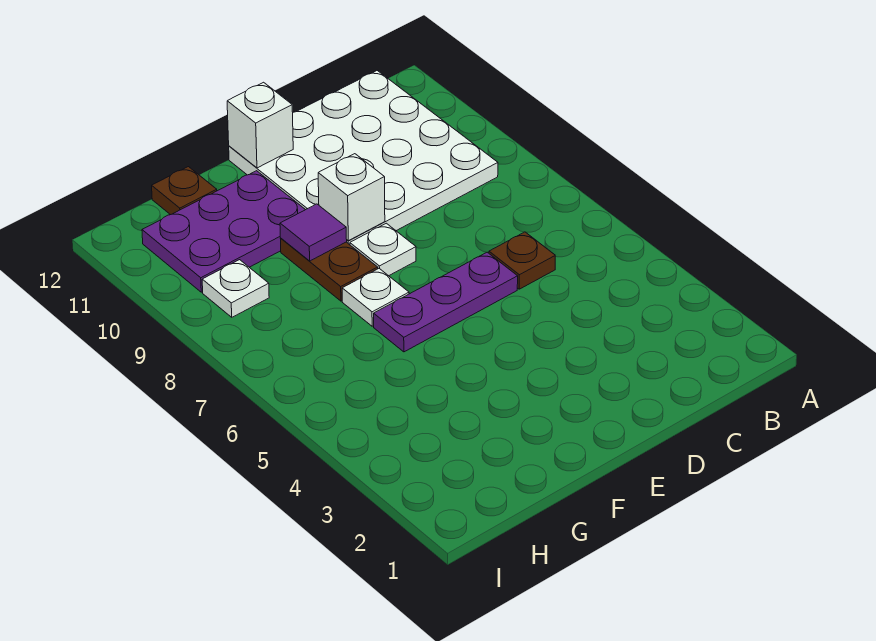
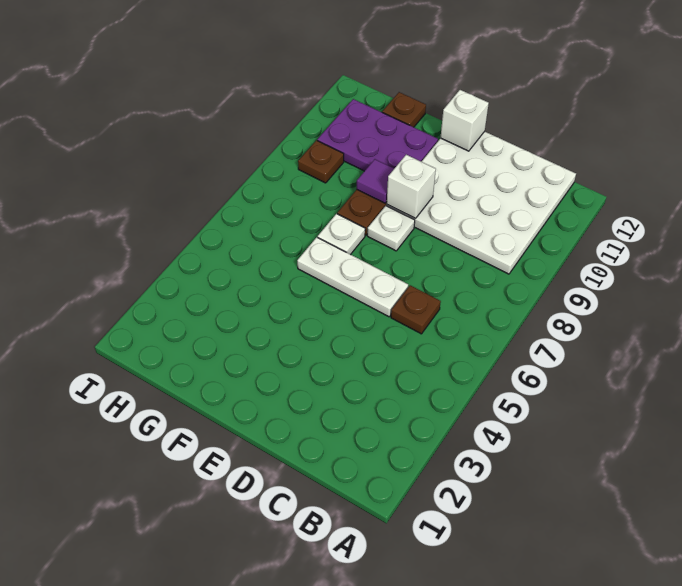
purple 1x3 plate [374,252,518,352] -> white 1x3 plate [297,237,408,317]
white 1x1 plate [202,260,269,317] -> brown 1x1 plate [298,140,344,183]

